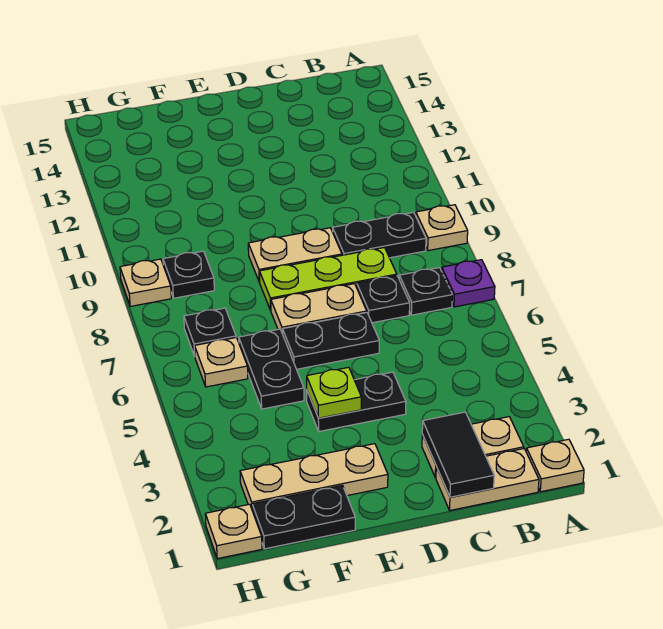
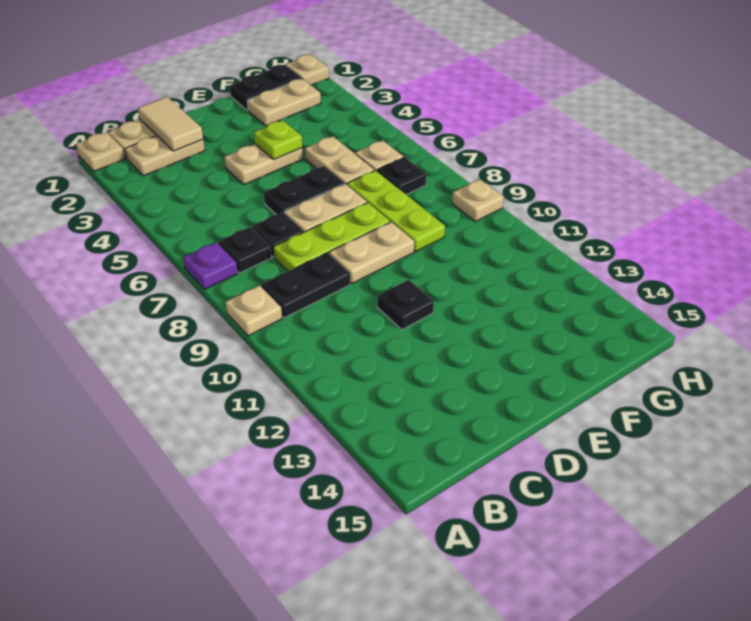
black 1x2 tile [422,412,494,497] -> tan 1x2 tile [138,97,203,151]
black 1x2 plate [307,372,406,431] -> tan 1x2 plate [224,144,303,185]
tan 1x3 plate [240,444,388,508] -> tan 1x2 plate [247,79,321,126]
black 1x2 plate [239,329,304,409] -> tan 1x2 plate [305,136,374,185]
none -> lime 1x3 plate [347,170,445,252]
black 1x1 plate [163,251,214,298] -> black 1x1 plate moved to [377,280,434,330]

